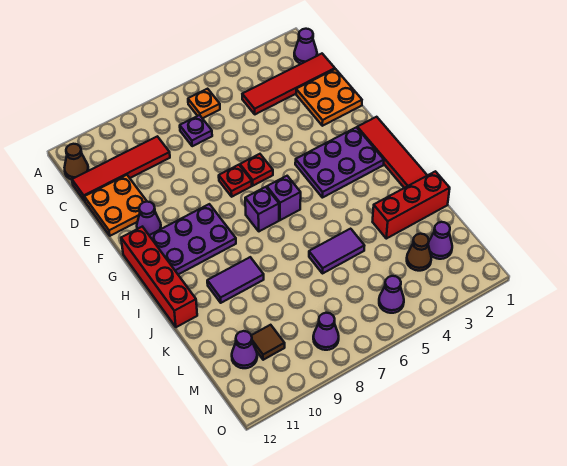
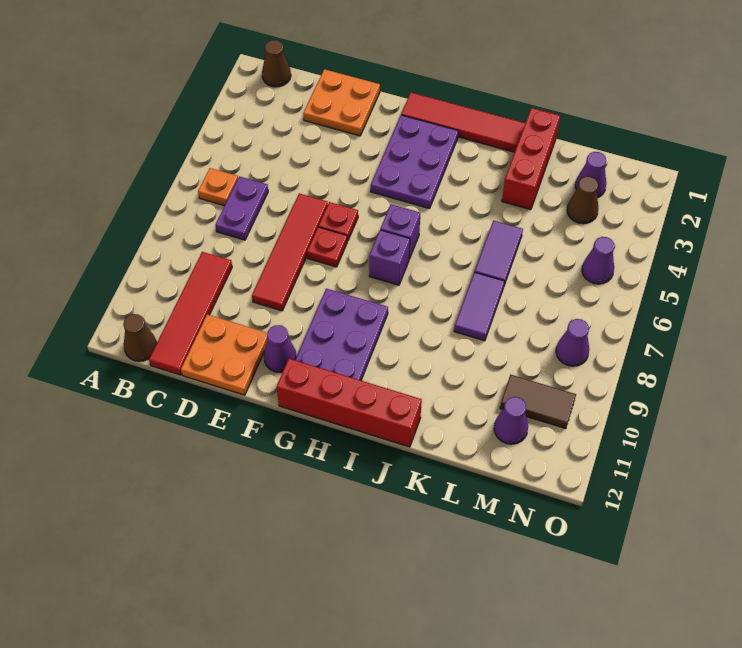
purple 1x1 cone [294,29,317,64] -> brown 1x1 cone [262,40,291,87]
red 1x4 tile [242,54,335,114] -> red 1x4 tile moved to [252,193,328,311]
purple 1x1 plate [180,115,212,146] -> purple 1x2 plate [215,176,268,240]
purple 1x2 tile [207,257,264,303] -> purple 1x2 tile moved to [454,272,505,341]
brown 1x1 tile [251,325,285,360] -> brown 1x2 tile [500,375,576,429]

